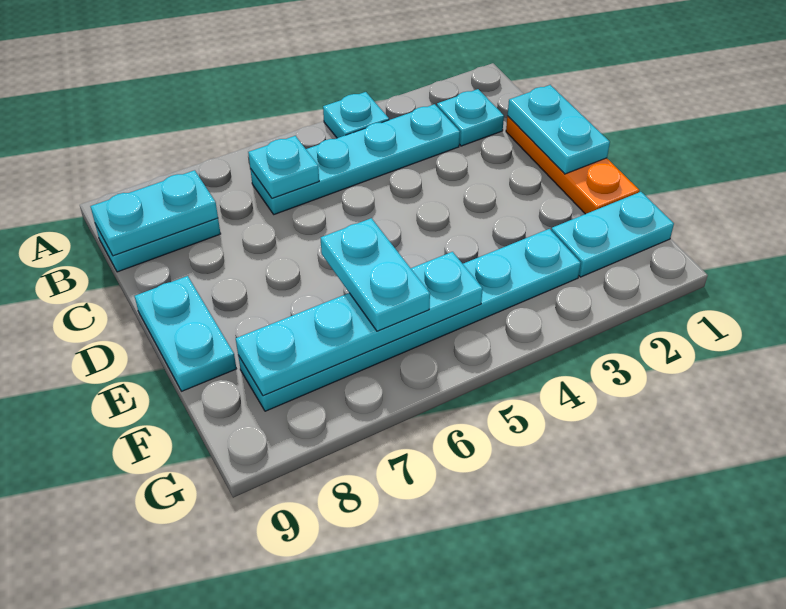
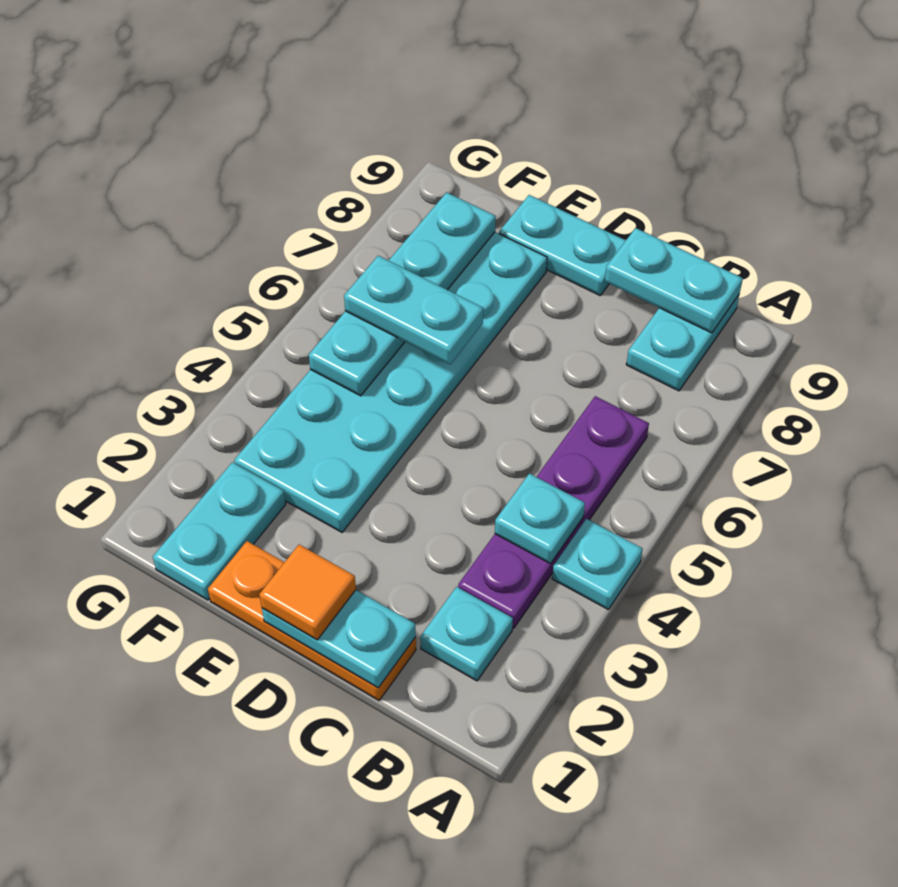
cyan 1x4 plate [250,104,460,214] -> purple 1x4 plate [458,396,649,628]
cyan 1x1 plate [248,136,319,198] -> cyan 1x1 plate moved to [495,473,585,564]
cyan 1x2 plate [90,170,218,256] -> cyan 1x2 plate turned to [605,228,743,333]
none -> orange 1x1 tile [259,545,356,640]
cyan 1x6 plate [238,229,581,411] -> cyan 2x6 plate [234,232,547,532]

